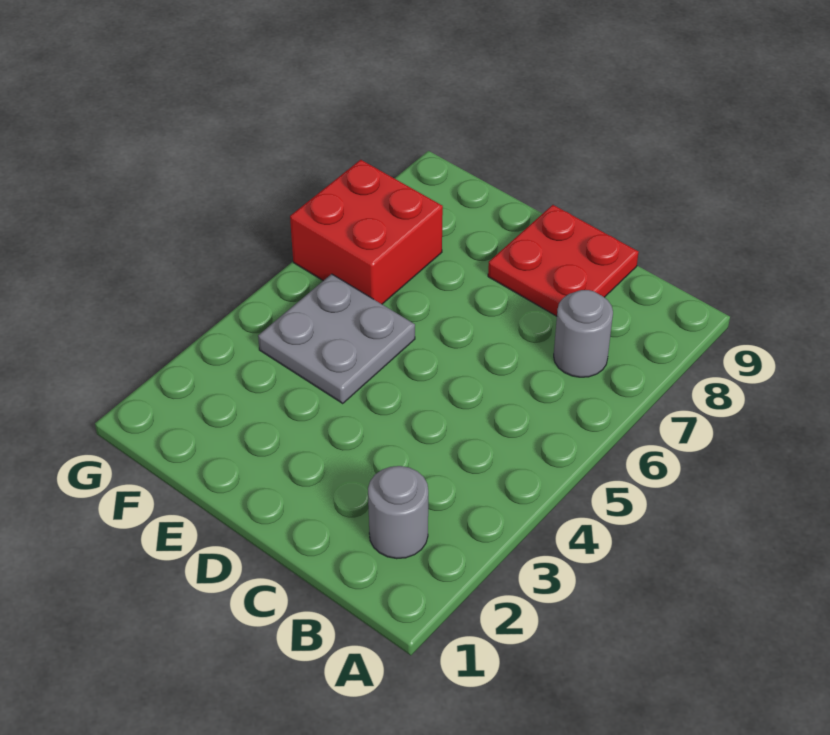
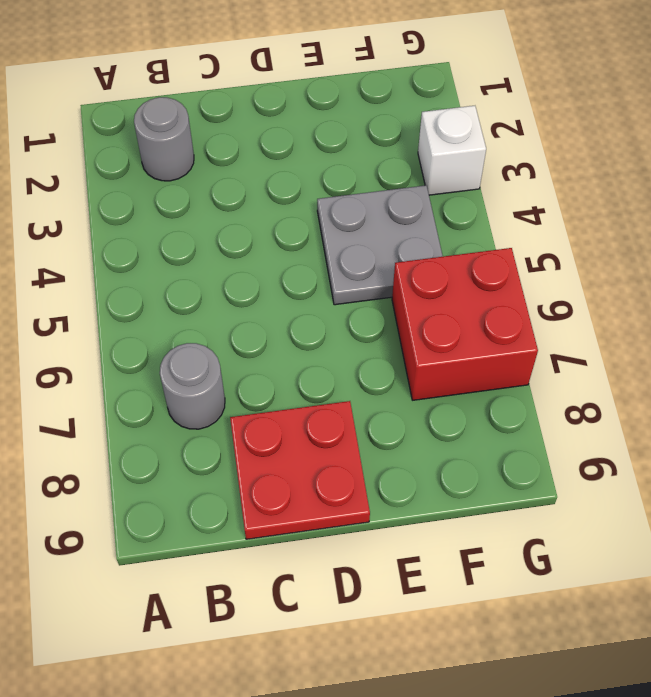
none -> white 1x1 brick [418,106,486,195]

